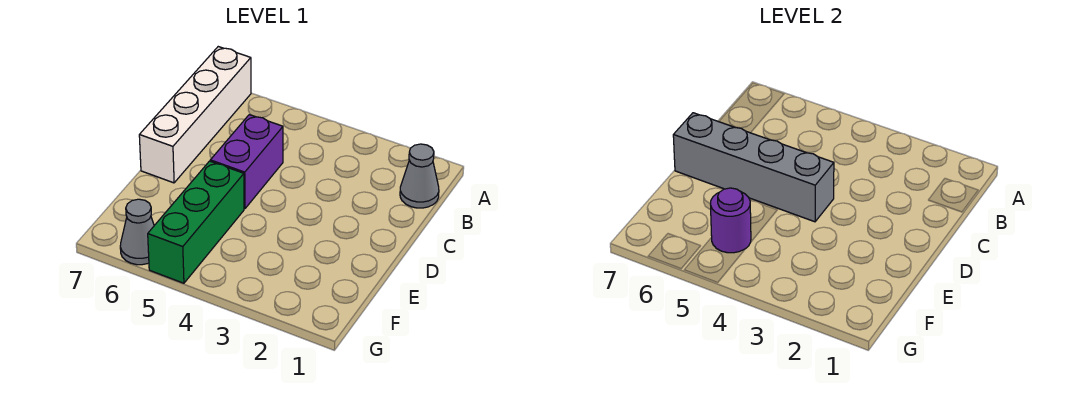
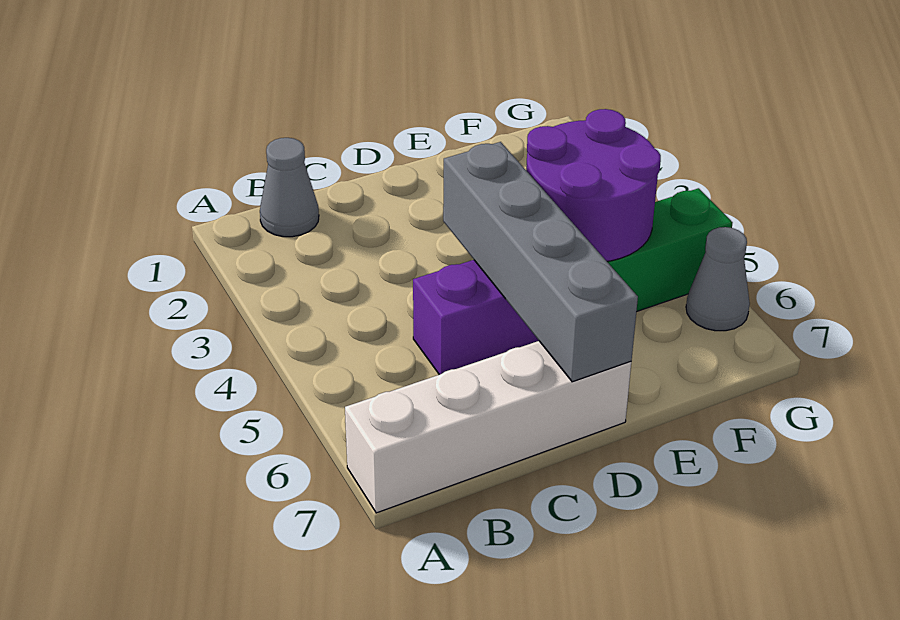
purple 1x1 round brick [711,188,751,253] -> purple 2x2 round brick [526,109,661,261]

